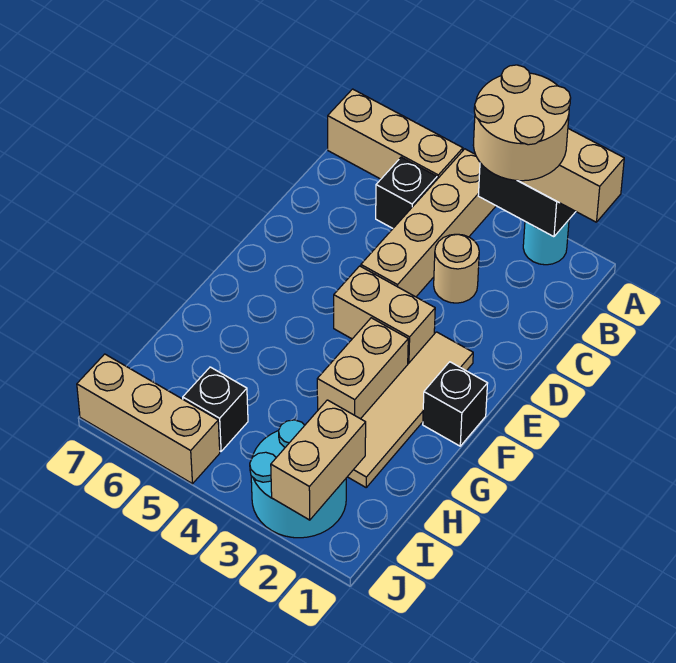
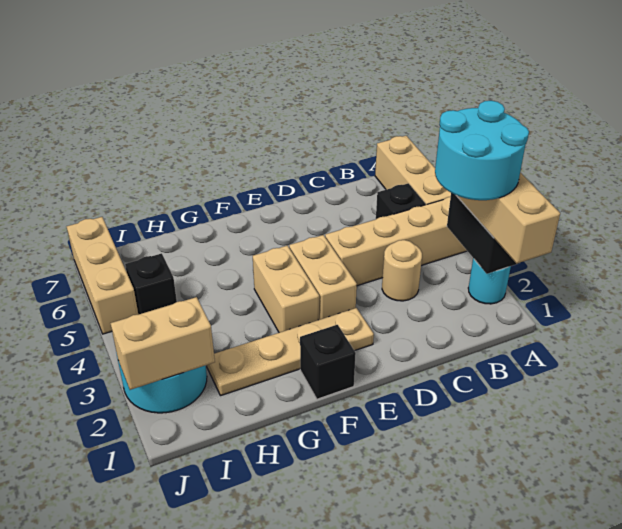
tan 2x2 round brick [473,65,571,181] -> cyan 2x2 round brick [435,101,529,200]
tan 1x4 tile [348,332,473,487] -> tan 1x4 plate [207,308,374,396]
tan 1x2 brick [317,318,408,419] -> tan 1x2 brick turned to [253,245,319,333]

